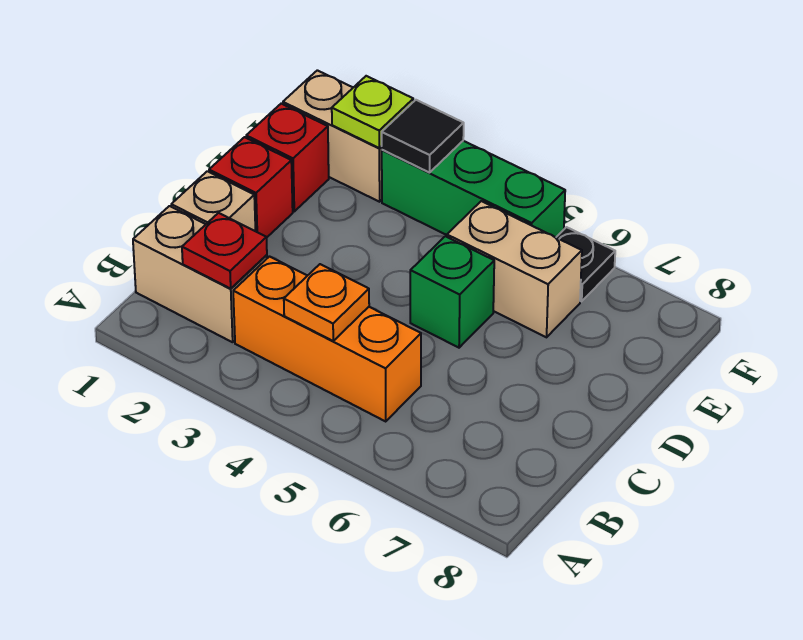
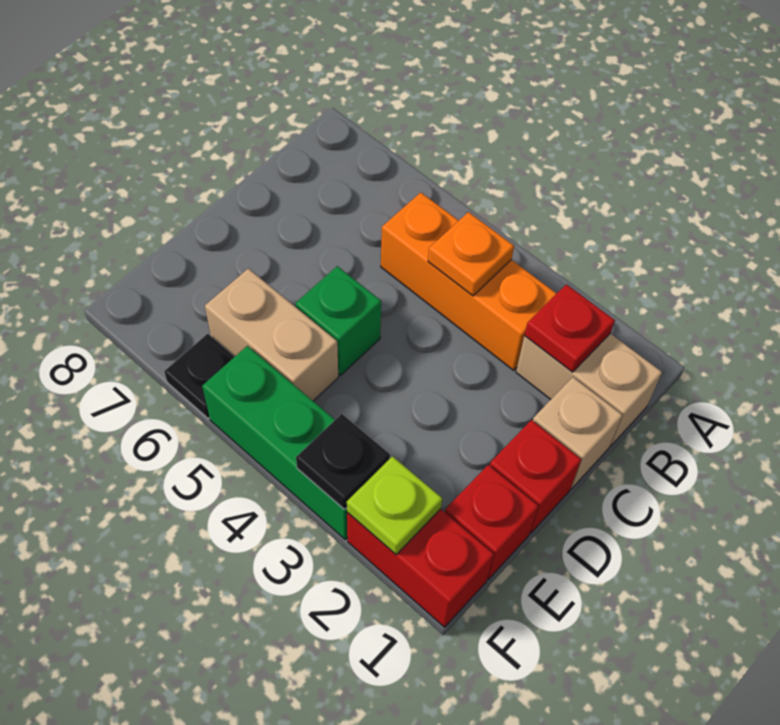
tan 1x2 brick [283,70,382,202] -> red 1x2 brick [347,509,494,627]
black 1x1 tile [381,100,464,173] -> black 1x1 plate [296,414,390,510]

